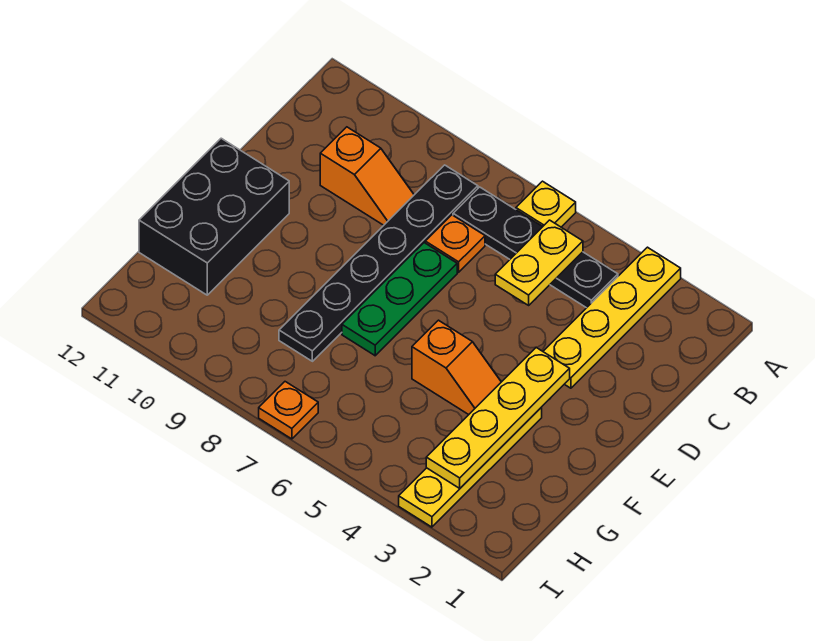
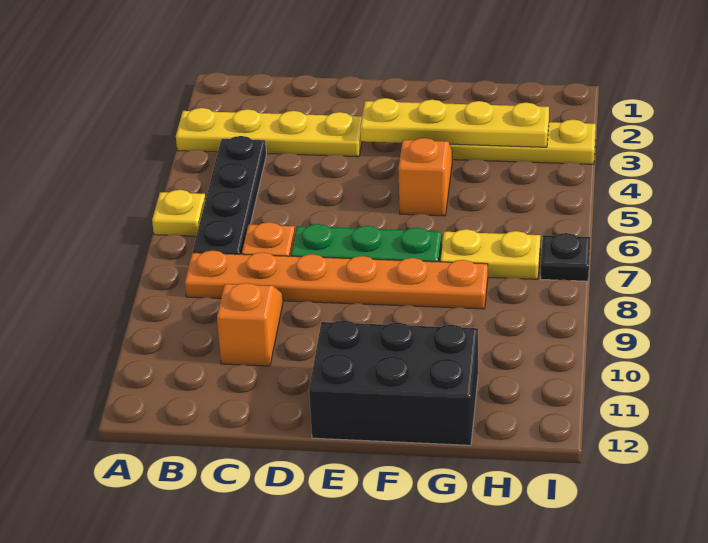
yellow 1x2 plate [495,220,583,305] -> yellow 1x2 plate moved to [440,229,540,279]
black 1x6 plate [279,165,478,361] -> orange 1x6 plate [185,251,488,309]
orange 1x1 plate [259,382,318,439] -> black 1x1 plate [540,233,590,281]

